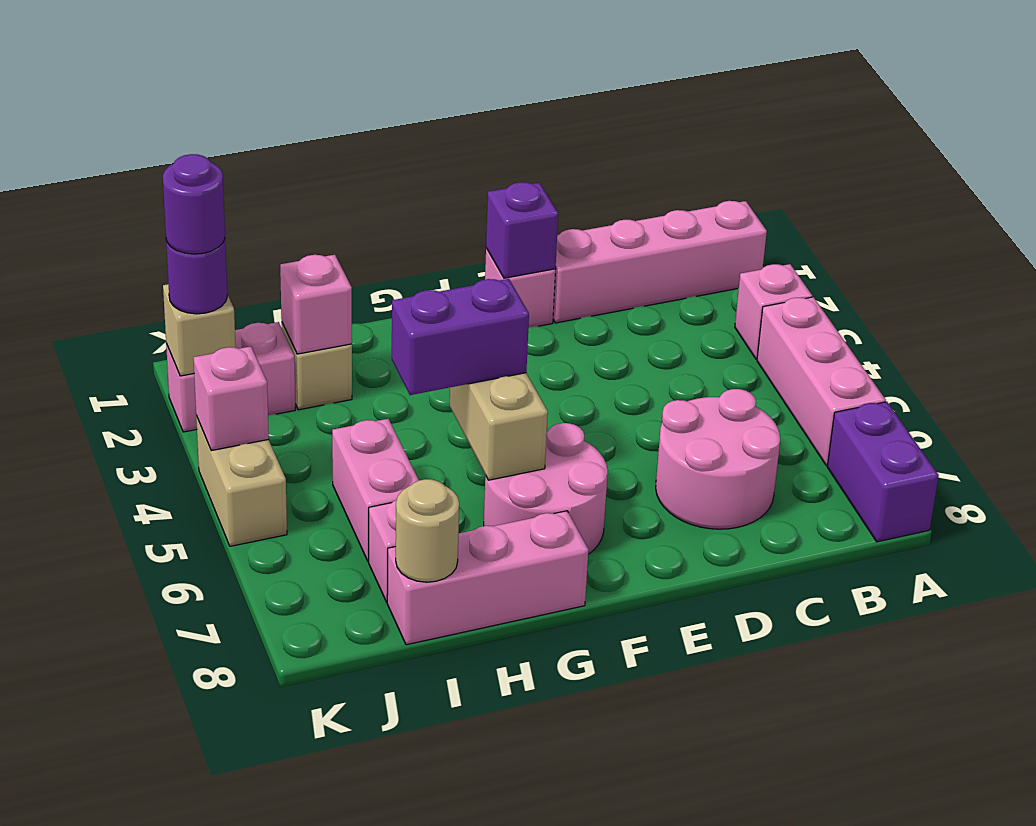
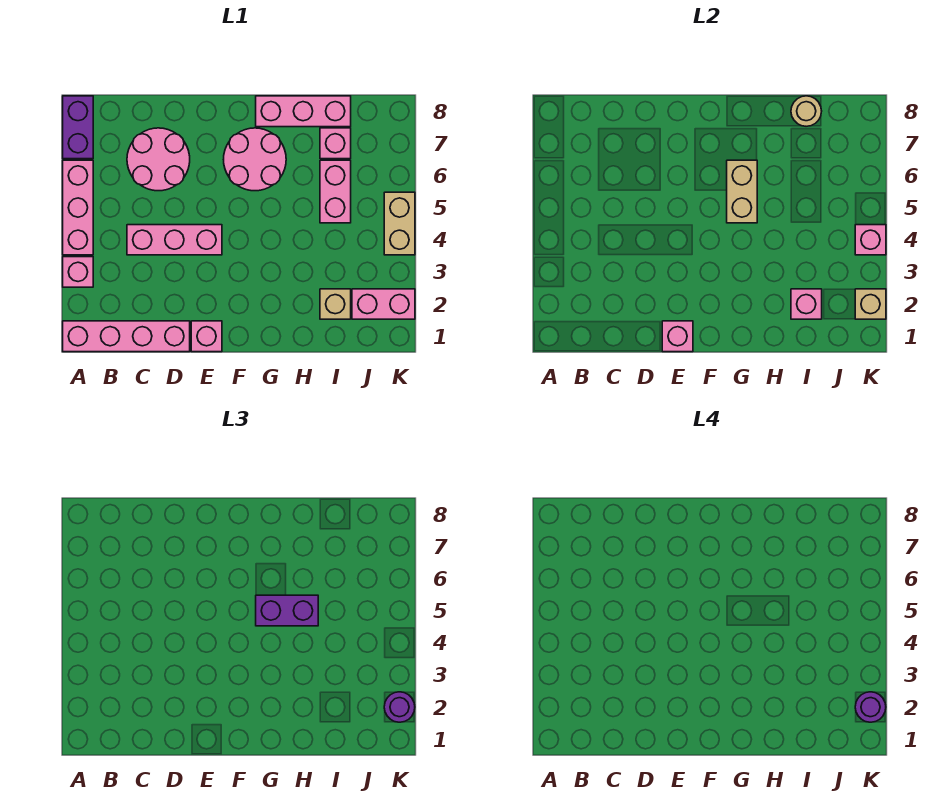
none -> pink 1x3 brick [127,225,222,255]
purple 1x1 brick [486,182,558,278] -> pink 1x1 brick [662,321,693,352]

